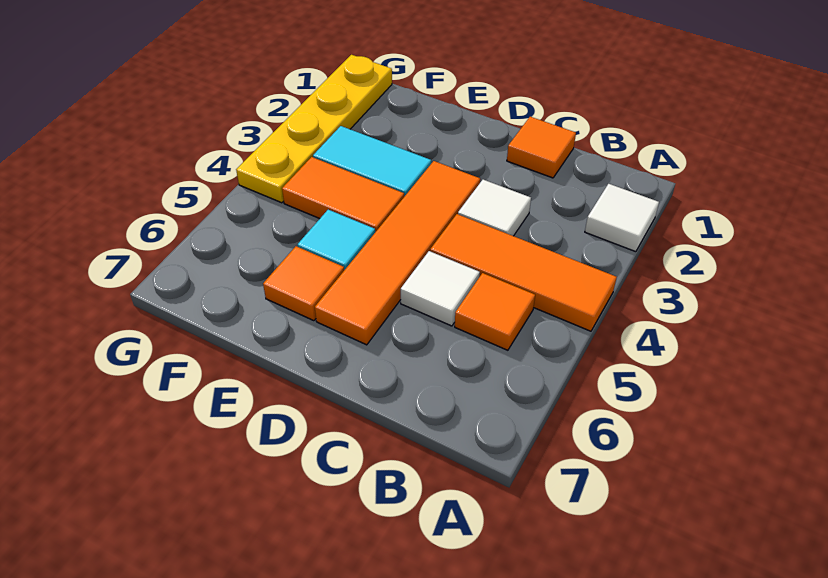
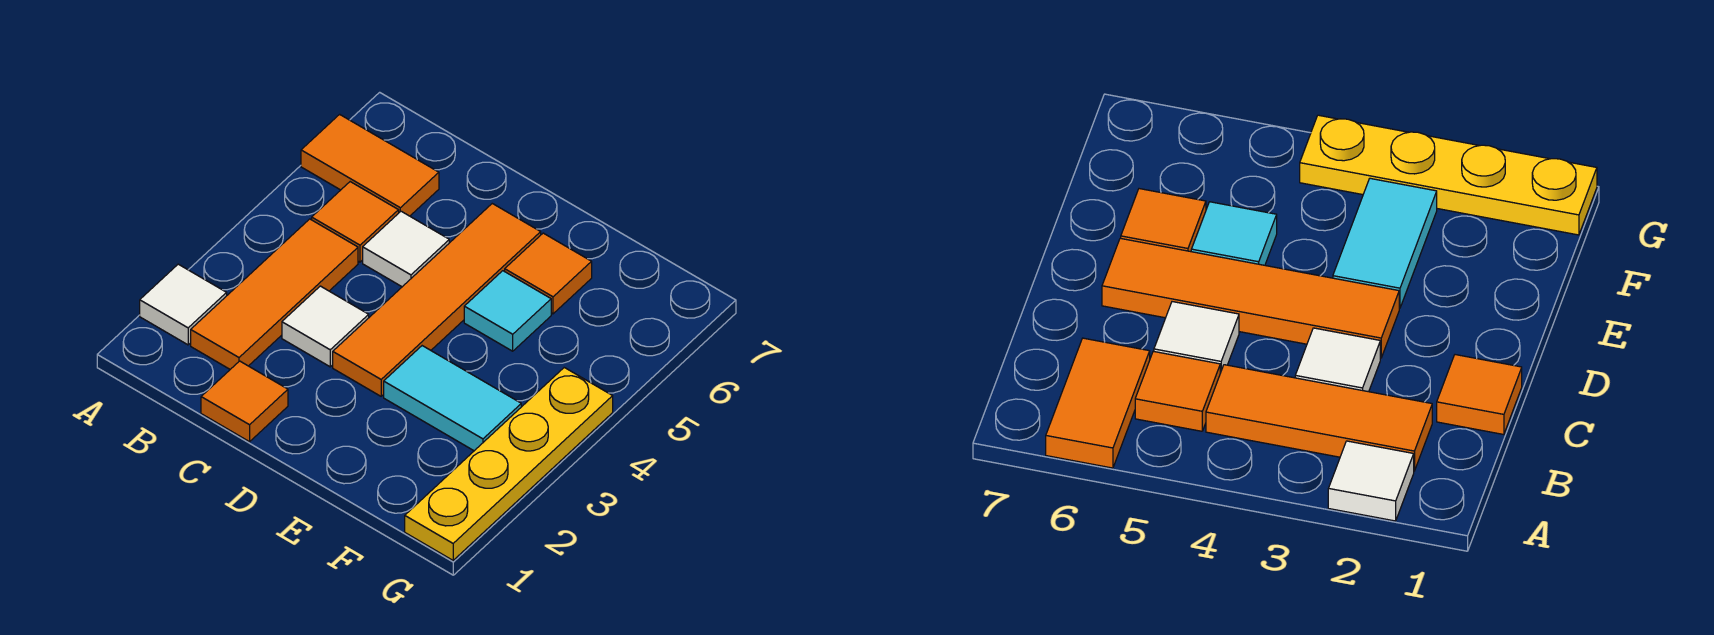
orange 1x3 tile [430,214,617,331] -> orange 1x3 tile turned to [191,219,358,369]
orange 1x2 tile [282,157,404,232] -> orange 1x2 tile moved to [301,114,439,216]

